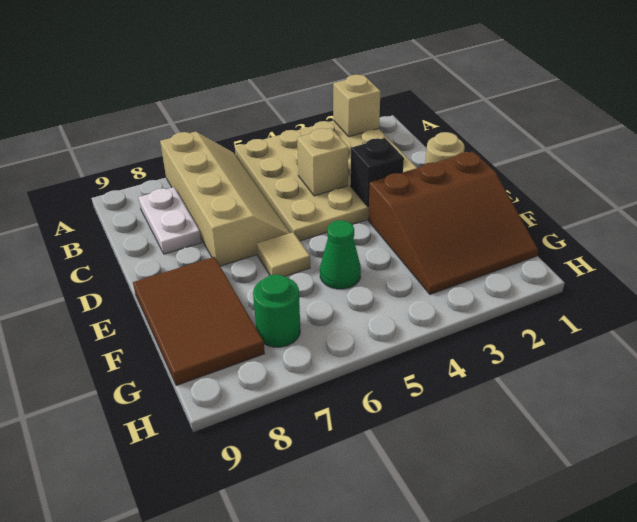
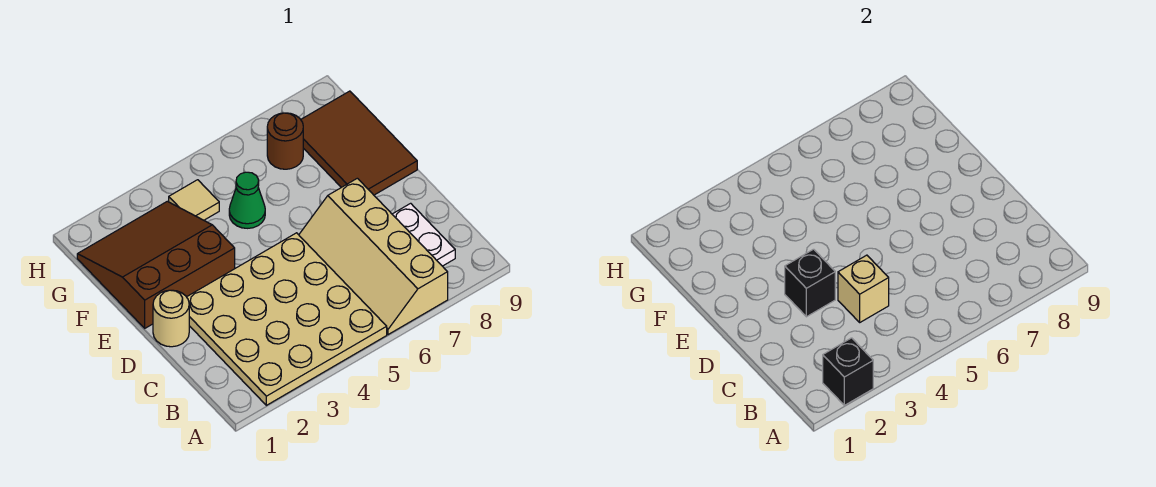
tan 1x1 brick [333,75,381,137] -> black 1x1 brick [823,338,873,405]
tan 1x1 tile [257,232,310,276] -> tan 1x1 tile moved to [169,180,219,220]
green 1x1 round brick [253,274,300,347] -> brown 1x1 round brick [267,113,303,169]

